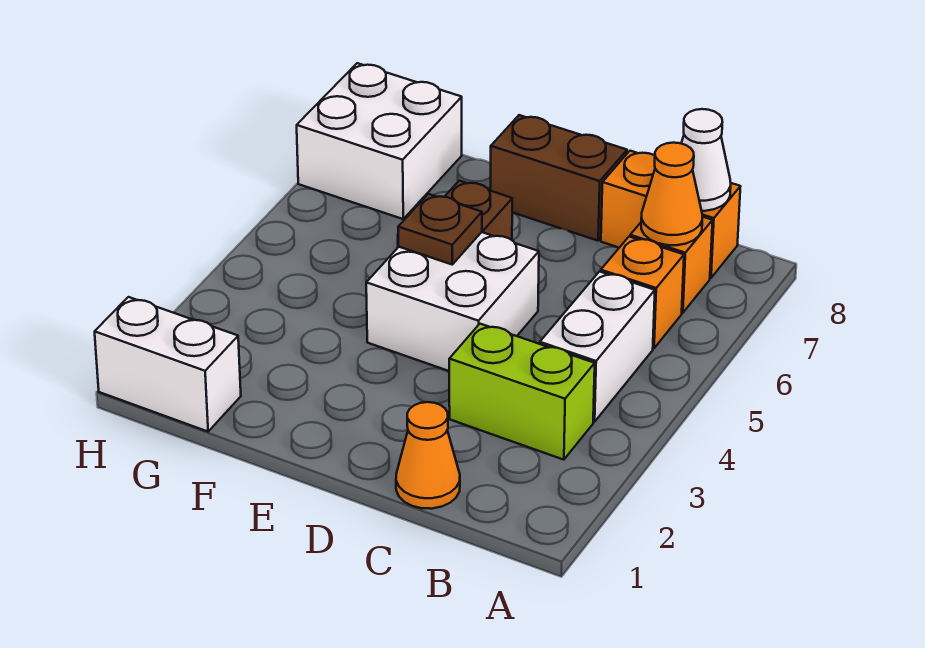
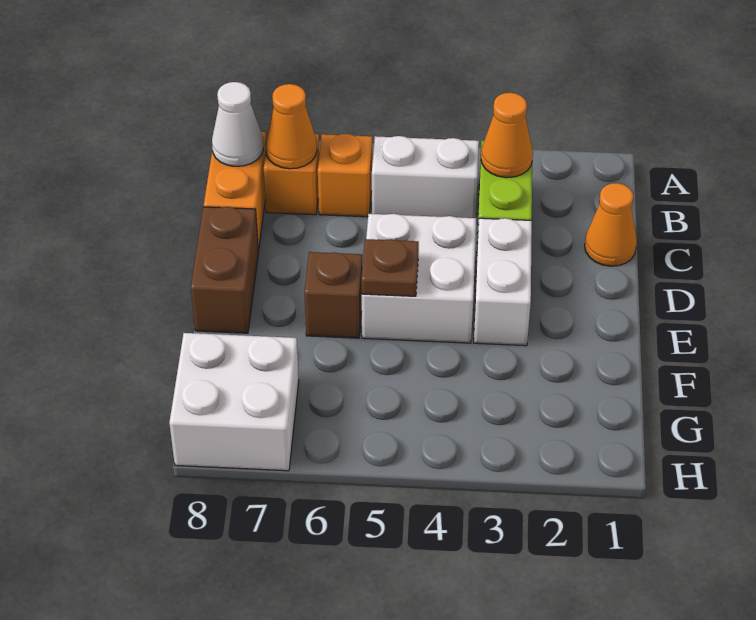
none -> orange 1x1 cone [481,93,533,178]
white 1x2 brick [95,297,241,432] -> white 1x2 brick moved to [474,218,532,346]

